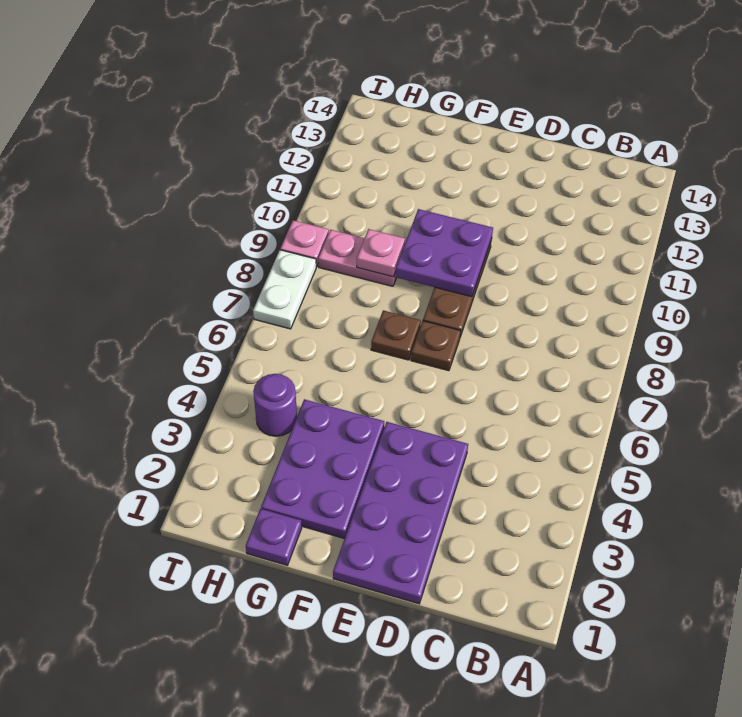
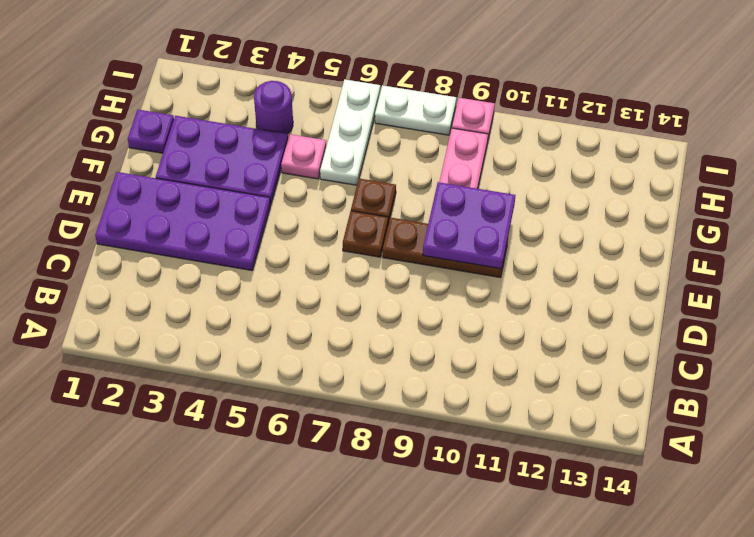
none -> white 1x3 plate [320,79,380,185]
pink 1x1 plate [357,229,405,277] -> pink 1x1 plate moved to [281,134,326,179]

